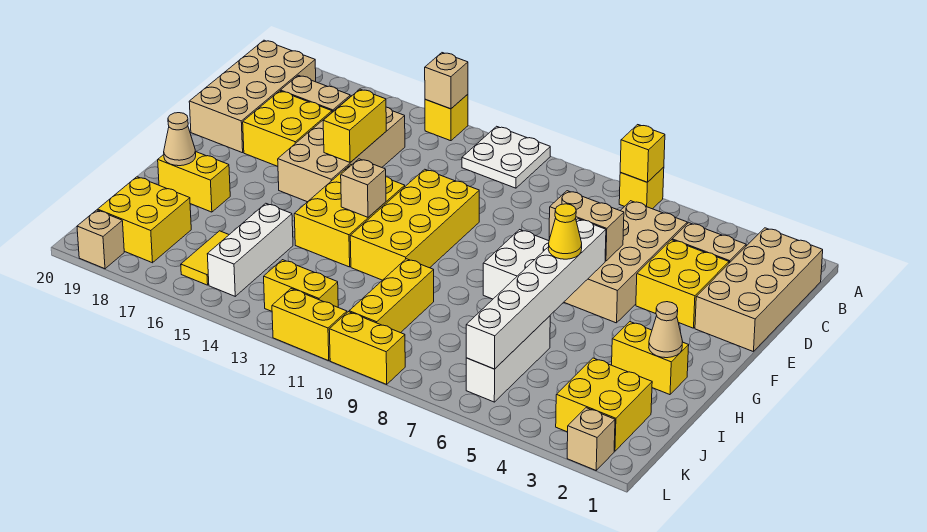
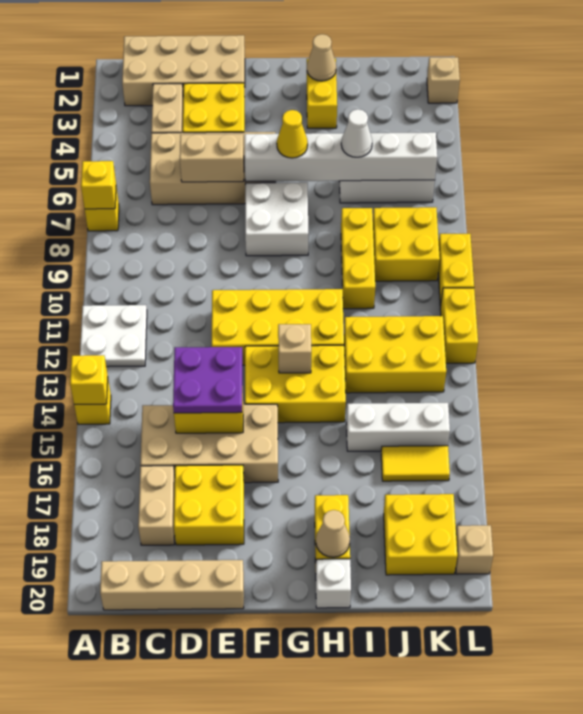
tan 1x1 brick [425,53,468,109] -> yellow 1x1 brick [70,355,108,404]
tan 2x4 brick [189,40,316,153] -> tan 1x4 brick [100,560,244,610]
none -> purple 2x2 plate [173,347,242,413]
tan 1x2 brick [549,191,624,261] -> tan 1x2 brick turned to [180,134,244,182]
none -> white 1x1 brick [316,559,351,608]
none -> white 1x1 cone [341,109,372,157]
yellow 1x3 brick [349,259,434,333] -> yellow 1x3 brick turned to [341,208,375,309]
yellow 2x2 brick [556,358,652,451] -> yellow 2x2 brick moved to [373,207,440,281]
yellow 1x2 brick [264,260,338,311] -> yellow 2x3 brick [344,316,446,393]

